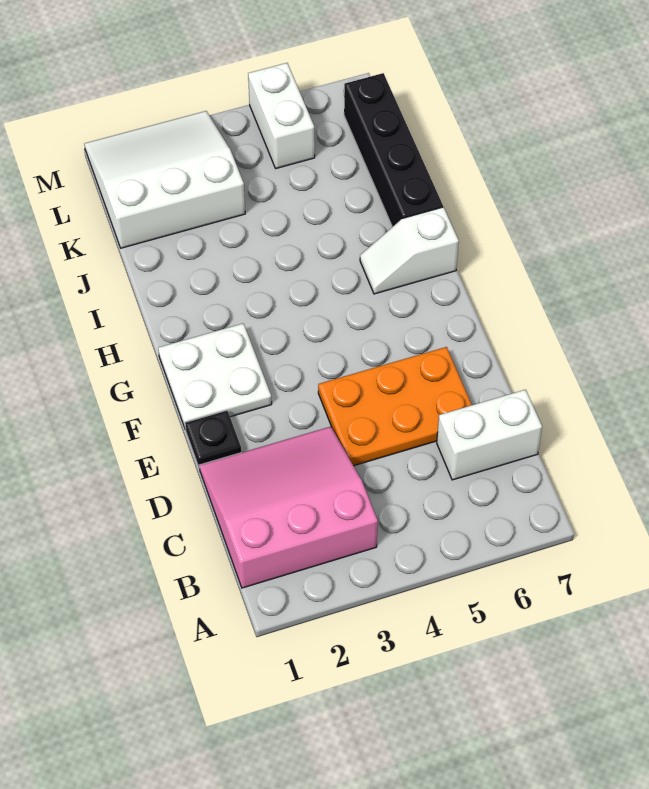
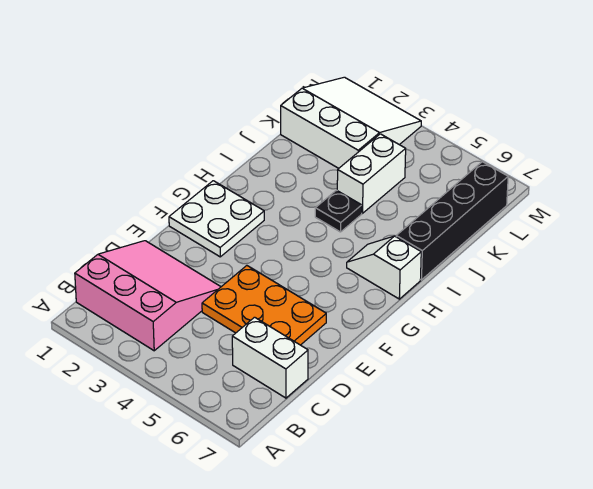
black 1x1 plate [185,410,241,467] -> black 1x1 plate moved to [315,190,362,232]
white 1x2 brick [248,63,315,168] -> white 1x2 brick moved to [337,134,406,213]

